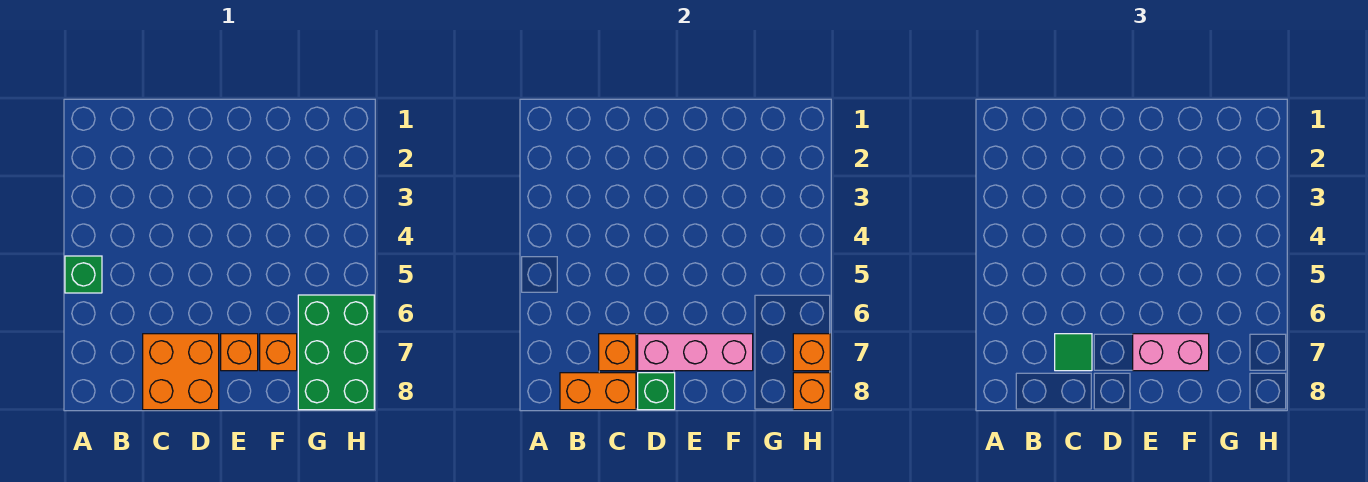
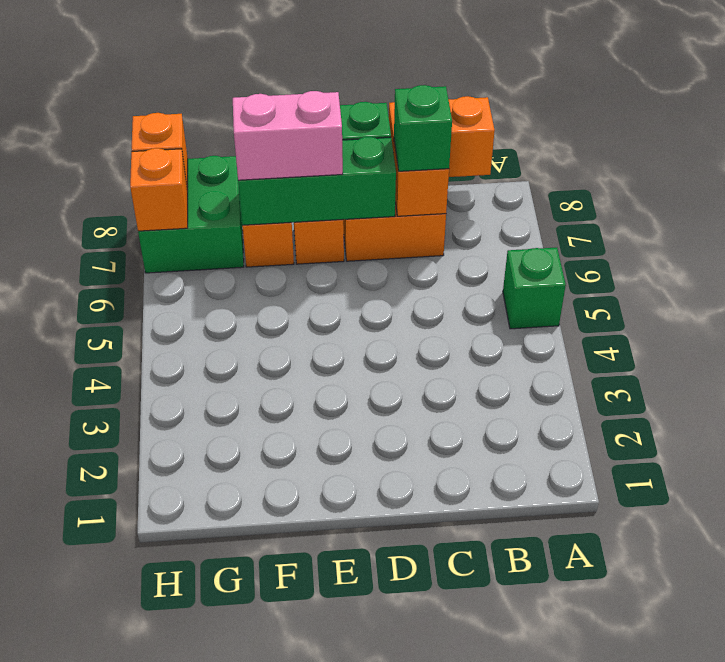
green 1x1 tile [1055,334,1092,371] -> green 1x1 brick [394,85,452,171]
pink 1x3 brick [638,334,753,371] -> green 1x3 brick [238,137,396,225]
green 2x3 brick [298,295,374,410] -> green 2x2 brick [138,156,244,273]

